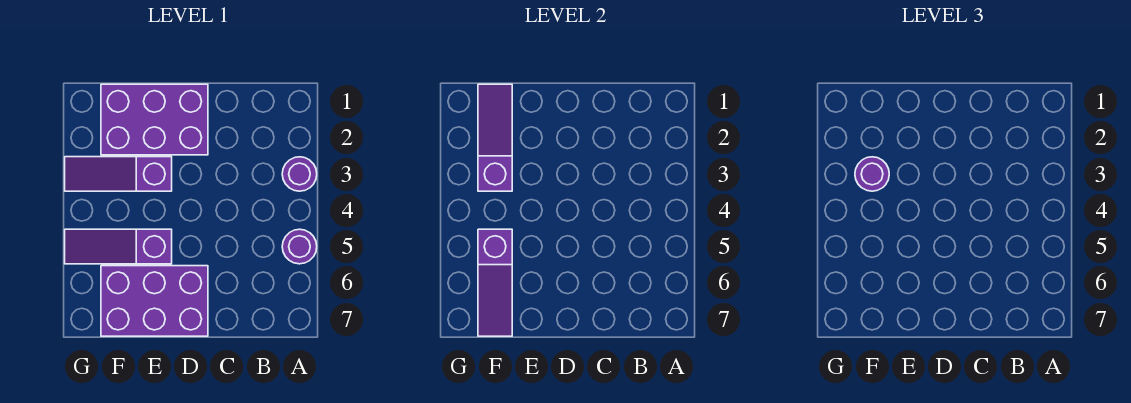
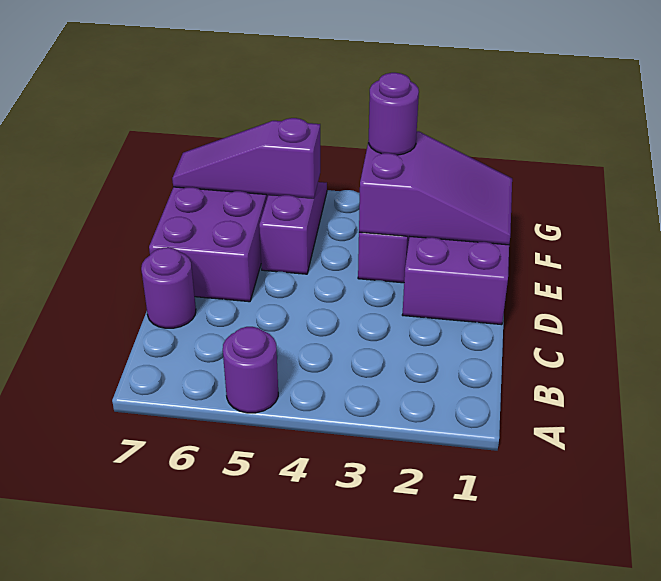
purple 1x1 round brick [282,157,317,191] -> purple 1x1 round brick moved to [141,247,196,328]
purple 1x3 slope [478,84,512,191] -> purple 2x3 slope [359,131,512,245]

